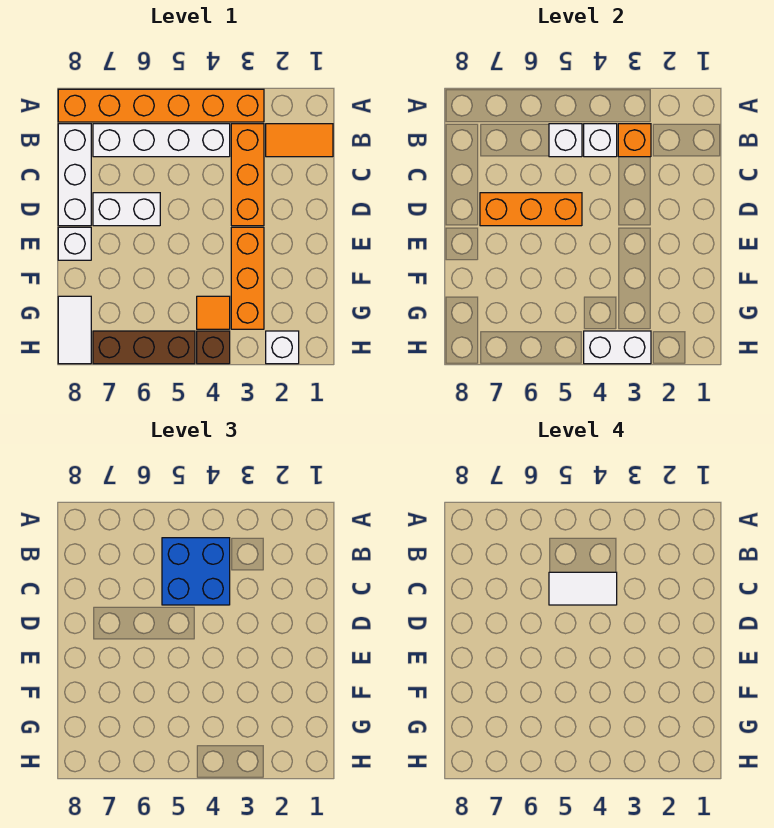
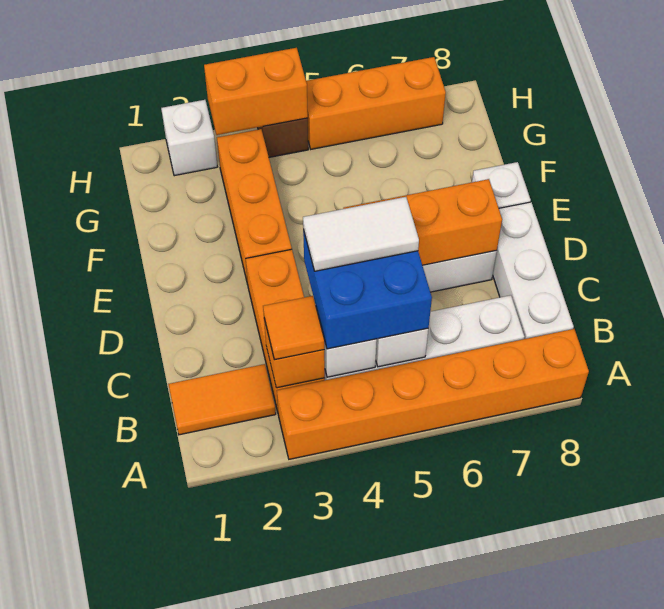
orange 1x1 tile [197,296,230,329] -> orange 1x1 tile moved to [263,296,324,360]
white 1x2 tile [58,296,91,364] -> none
white 1x2 brick [584,331,651,364] -> orange 1x2 brick [204,48,308,135]
brown 1x3 brick [93,331,195,364] -> orange 1x3 brick [306,57,446,149]

